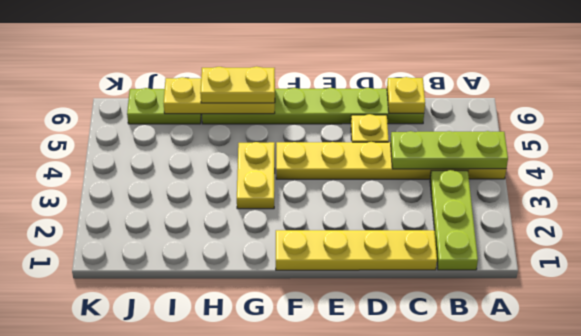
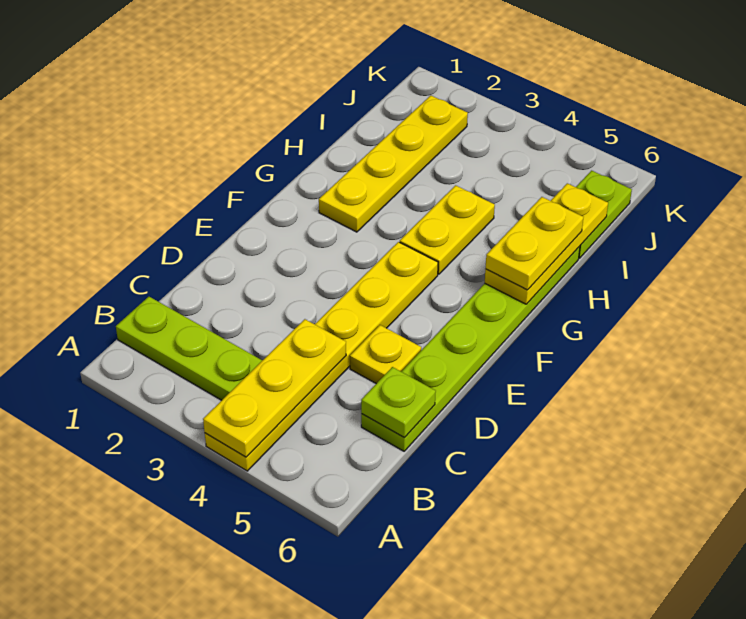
lime 1x3 plate [391,131,508,169] -> yellow 1x3 plate [203,319,346,457]
yellow 1x4 plate [276,230,437,270] -> yellow 1x4 plate moved to [319,96,468,232]
yellow 1x1 plate [387,77,425,113] -> lime 1x1 plate [361,367,436,438]
yellow 1x2 plate [237,142,275,209] -> yellow 1x2 plate turned to [400,185,495,274]

